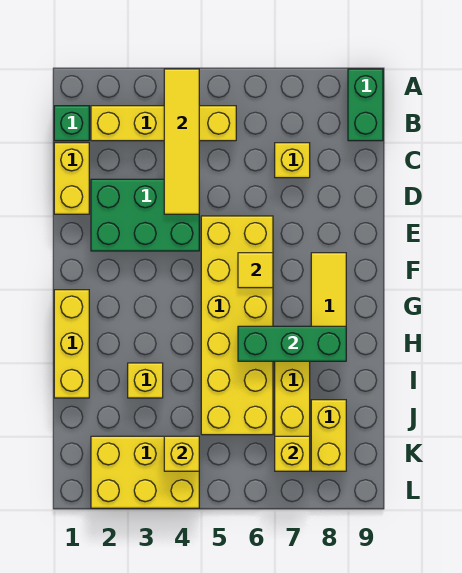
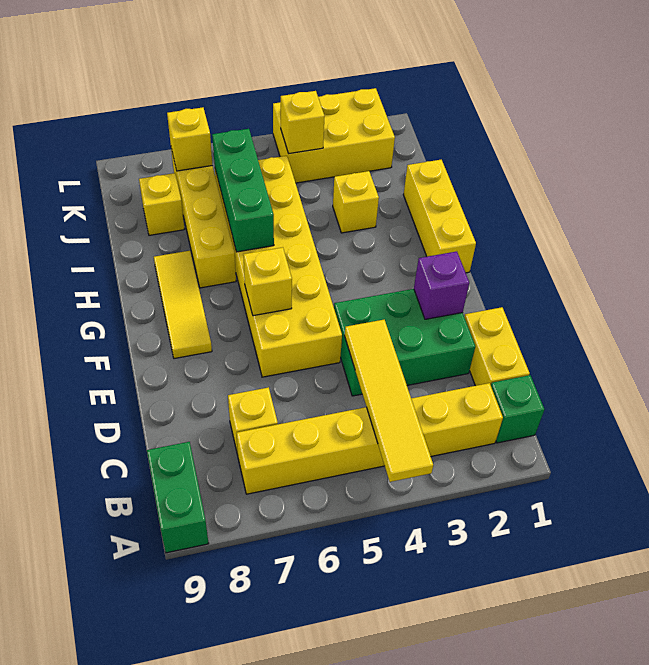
yellow 1x4 brick [91,106,236,141] -> yellow 1x6 brick [236,383,503,494]
none -> purple 1x1 brick [414,252,469,319]
yellow 1x1 tile [238,253,273,288] -> yellow 1x1 brick [243,247,292,316]
green 1x3 brick [238,326,346,361] -> green 1x3 brick turned to [212,129,274,252]
yellow 1x2 brick [311,400,346,471] -> yellow 1x1 brick [139,173,184,235]

